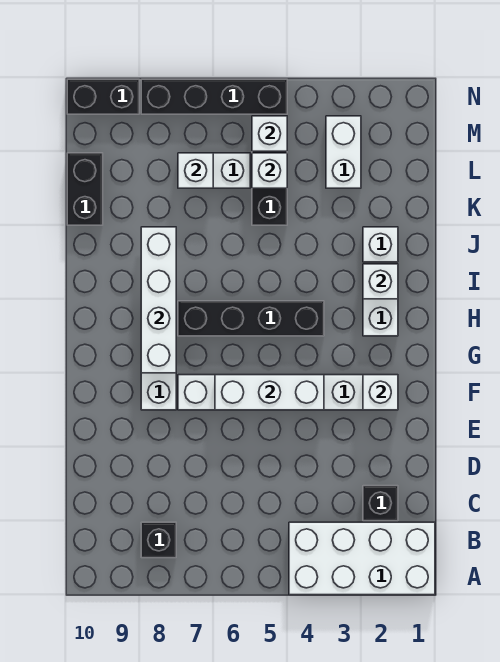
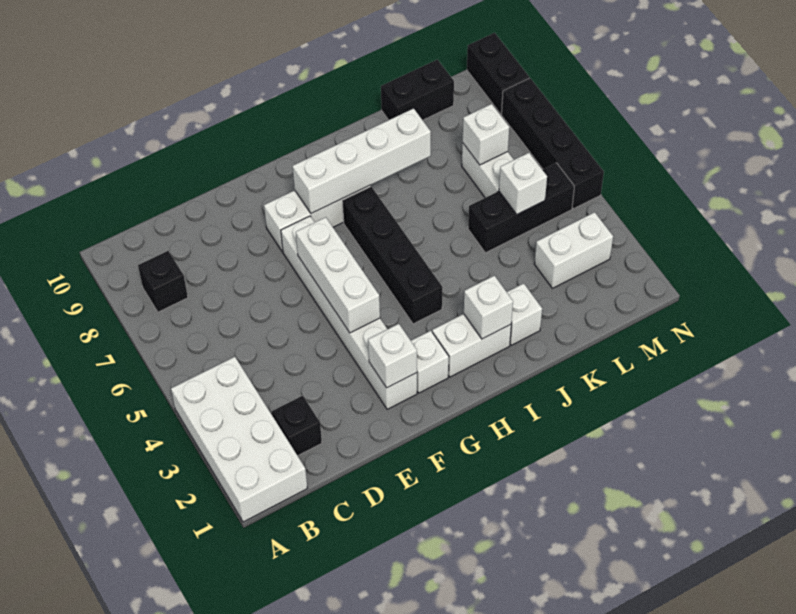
white 1x1 brick [252,116,287,151] -> white 1x1 brick moved to [411,331,449,393]

